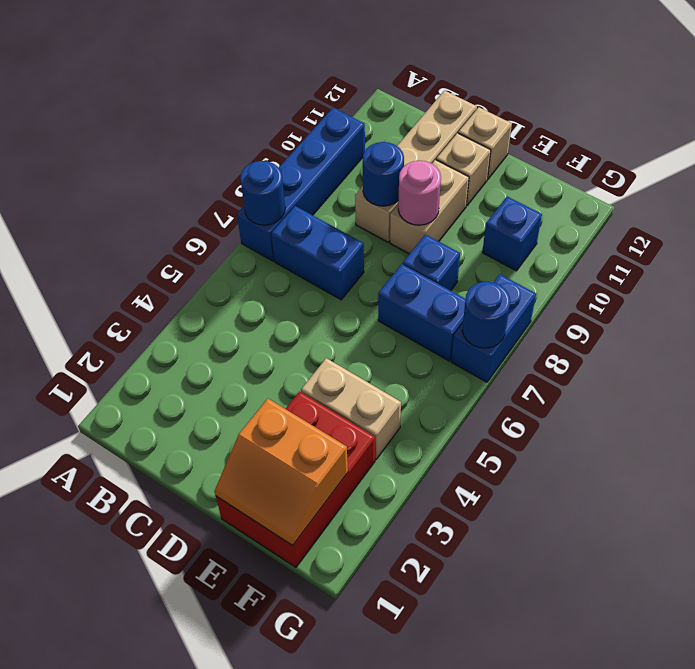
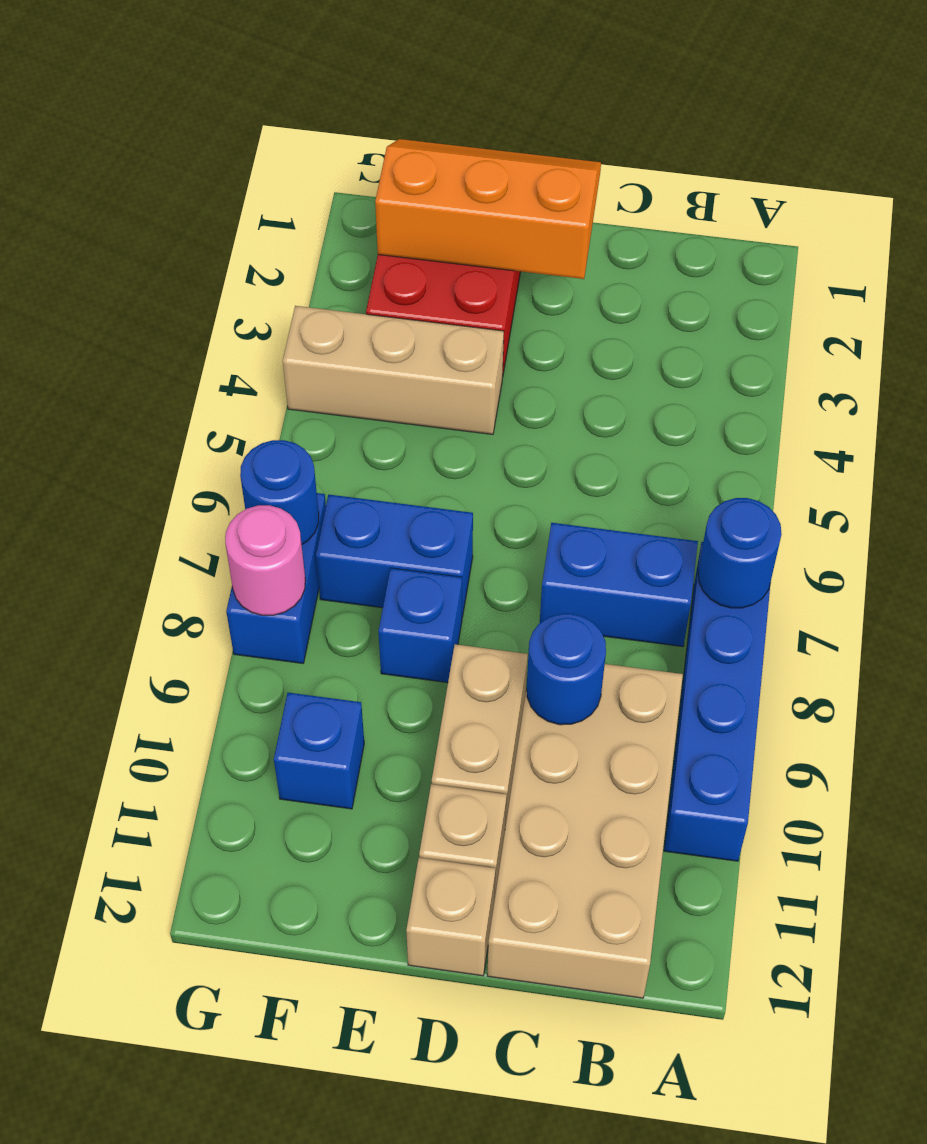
tan 1x4 brick [355,91,477,242] -> tan 2x4 brick [487,664,683,998]
pink 1x1 round brick [398,161,441,225] -> pink 1x1 round brick moved to [225,505,305,615]
orange 2x2 slope [214,399,348,546] -> orange 2x3 slope [375,139,601,279]
tan 1x2 brick [301,358,401,459] -> tan 1x3 brick [283,306,504,434]

